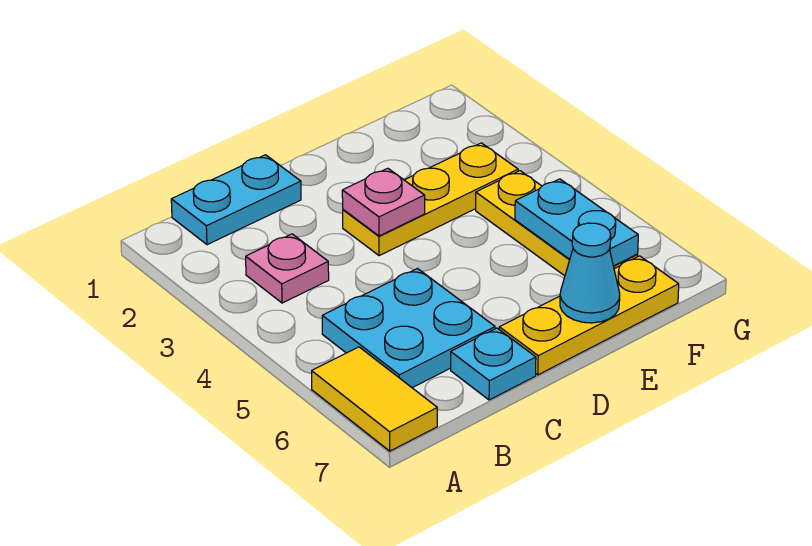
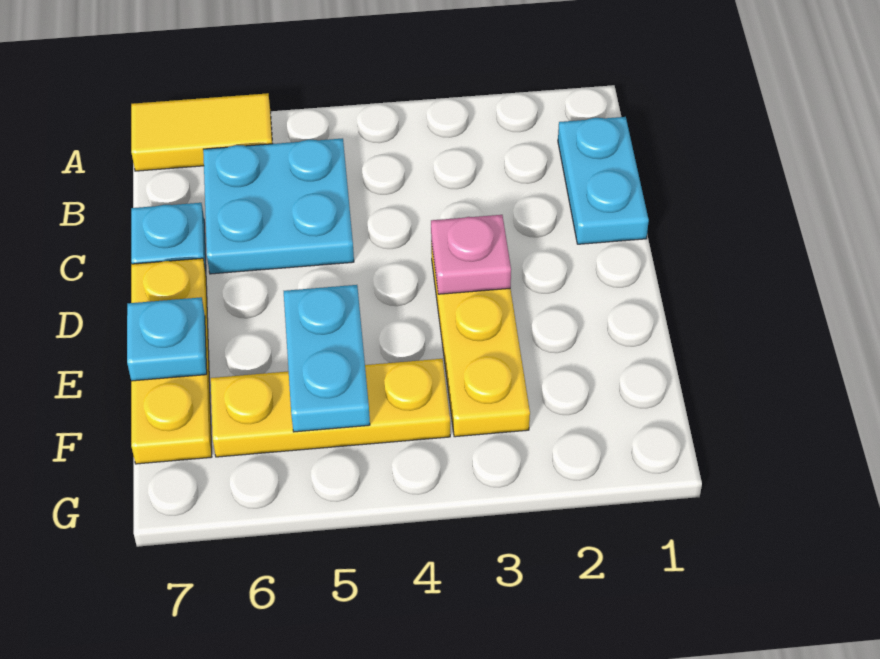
pink 1x1 plate [246,234,329,303] -> none
cyan 1x1 cone [560,223,620,323] -> cyan 1x1 plate [127,297,207,381]
cyan 1x2 plate [515,179,638,266] -> cyan 1x2 plate turned to [284,285,370,432]

